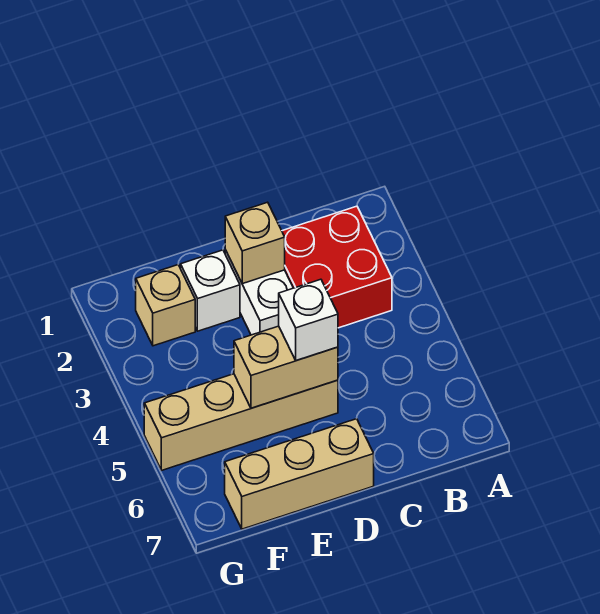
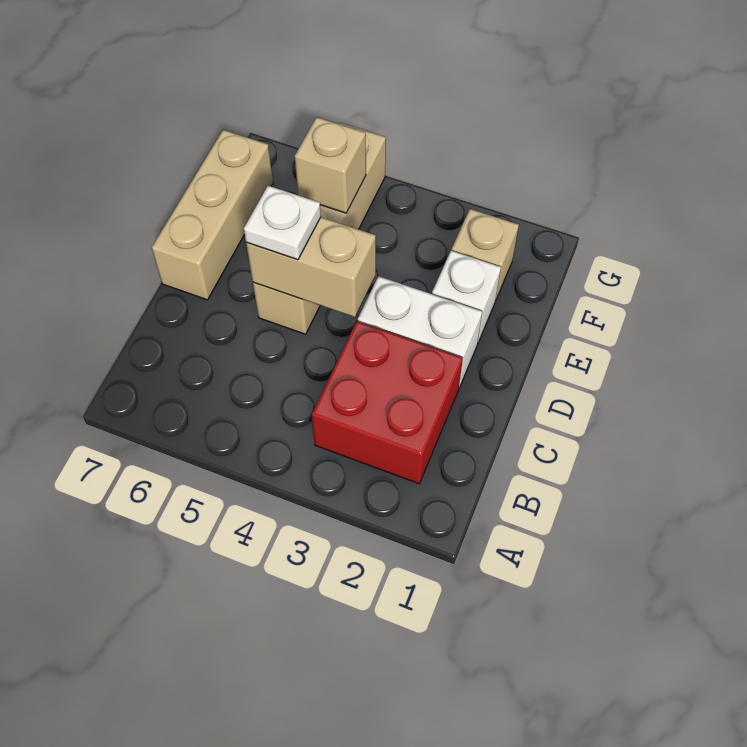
tan 1x1 brick [225,202,285,284] -> tan 1x1 brick moved to [295,117,366,213]
tan 1x2 brick [234,326,338,408] -> tan 1x2 brick turned to [246,217,376,317]
white 1x1 brick [279,279,338,361] -> white 1x1 plate [244,186,321,260]

